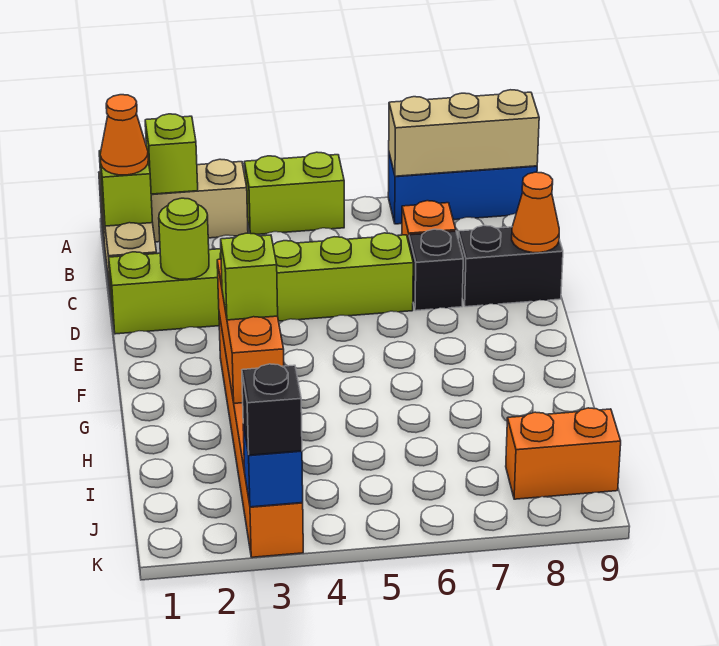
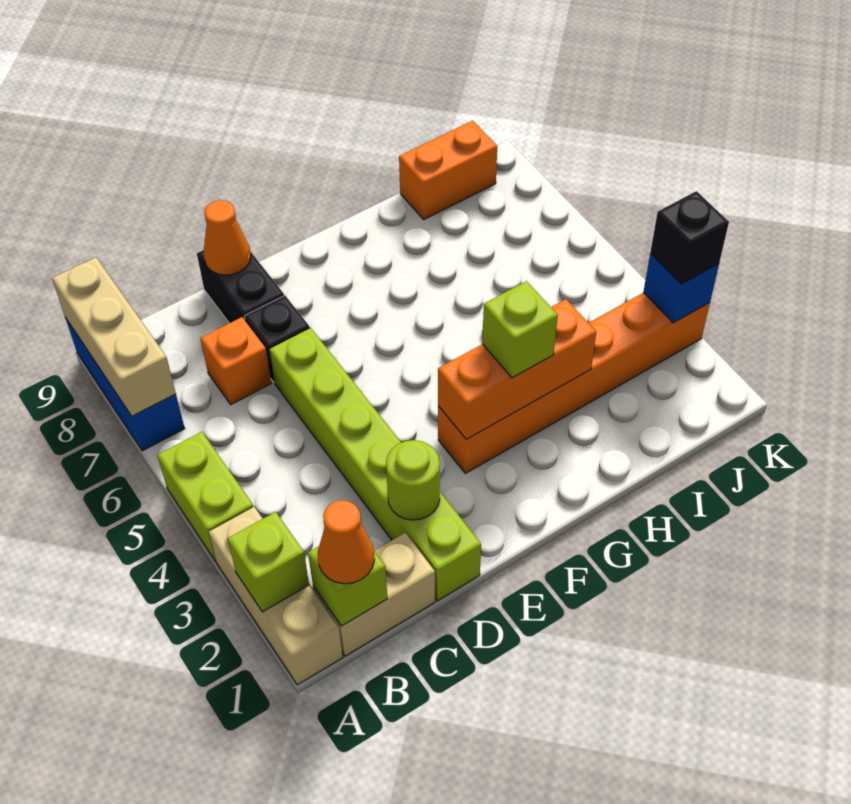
orange 1x2 brick [506,408,621,499] -> orange 1x2 brick turned to [399,121,497,219]

